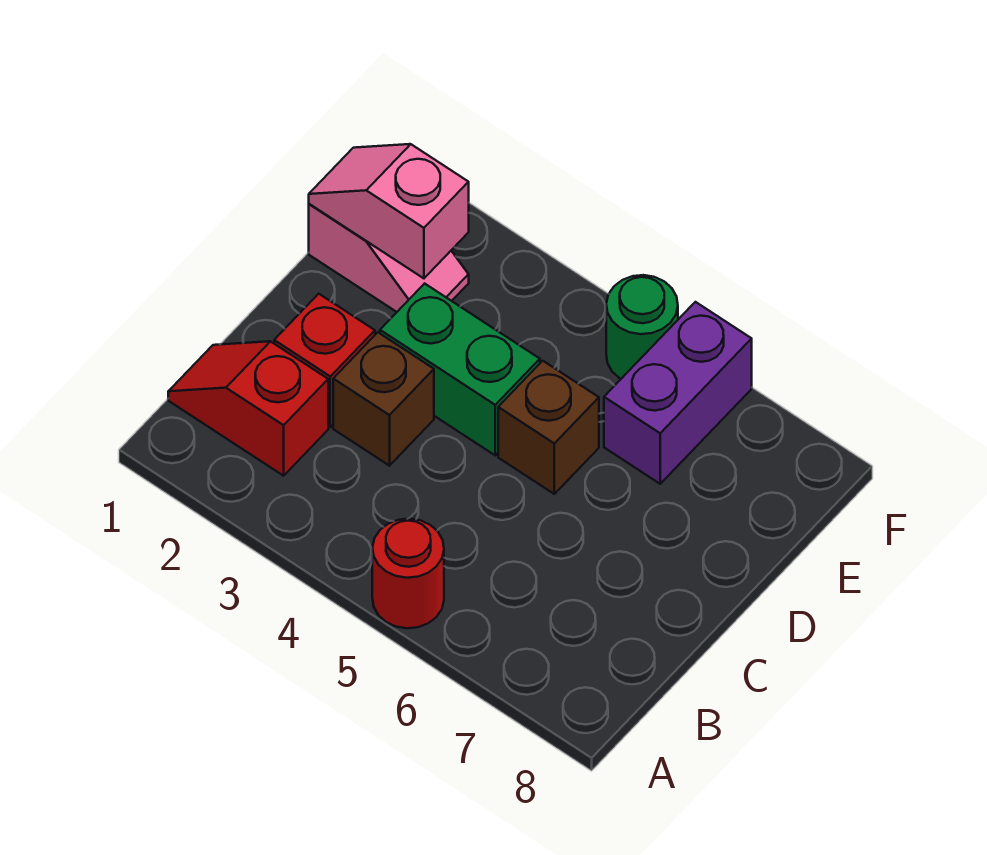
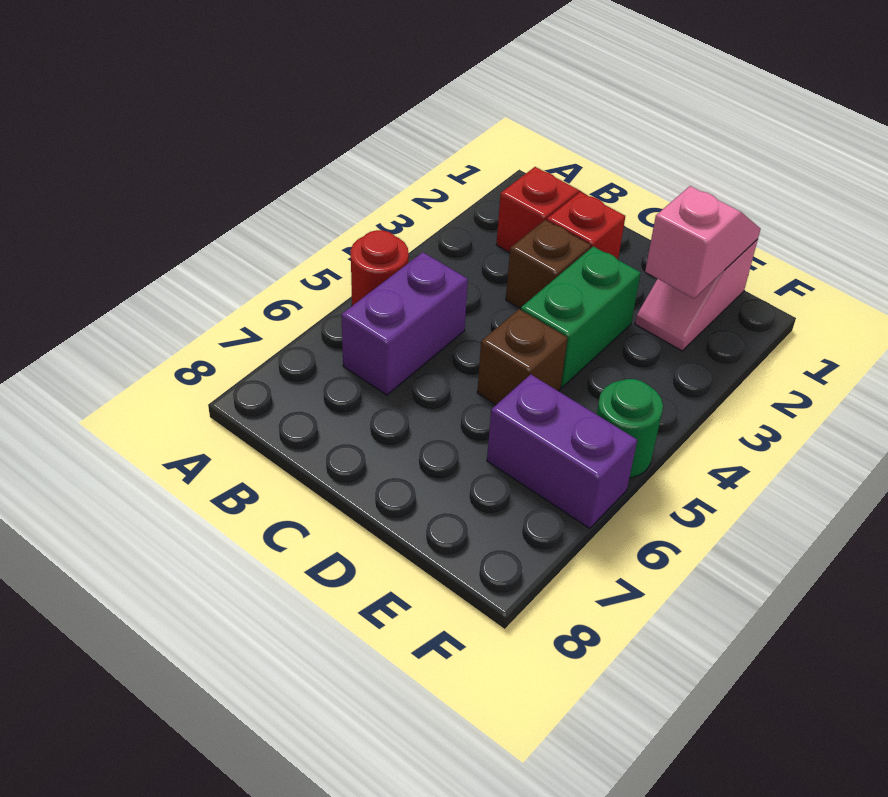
none -> purple 1x2 brick [341,252,468,395]

